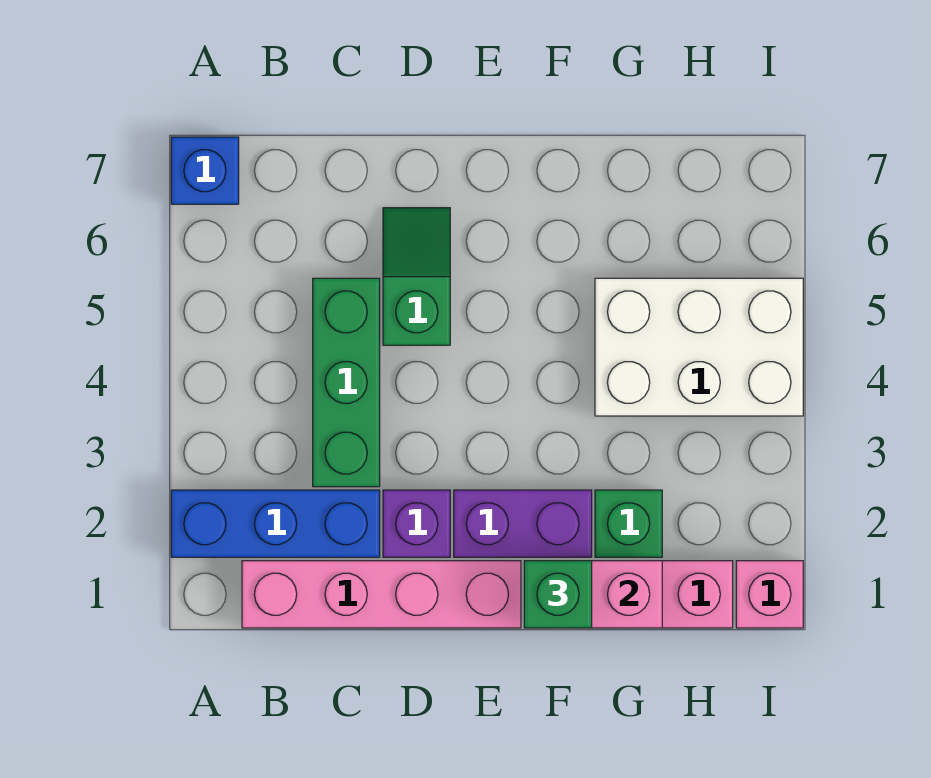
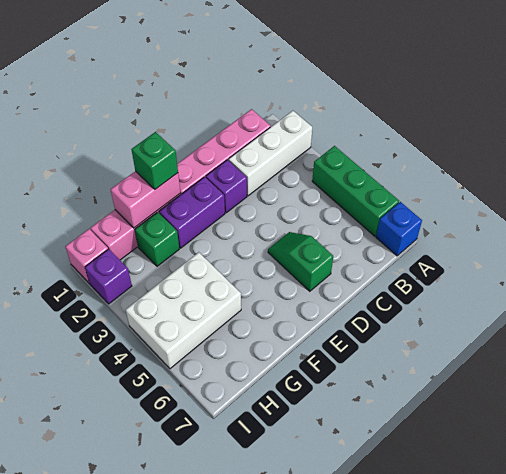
blue 1x3 brick [171,490,380,557] -> white 1x3 brick [229,111,312,196]
green 1x3 brick [313,278,380,487] -> green 1x3 brick moved to [312,146,399,236]
green 1x2 slope [383,208,450,345] -> green 1x2 slope turned to [268,232,333,291]
none -> purple 1x1 brick [85,249,132,304]

